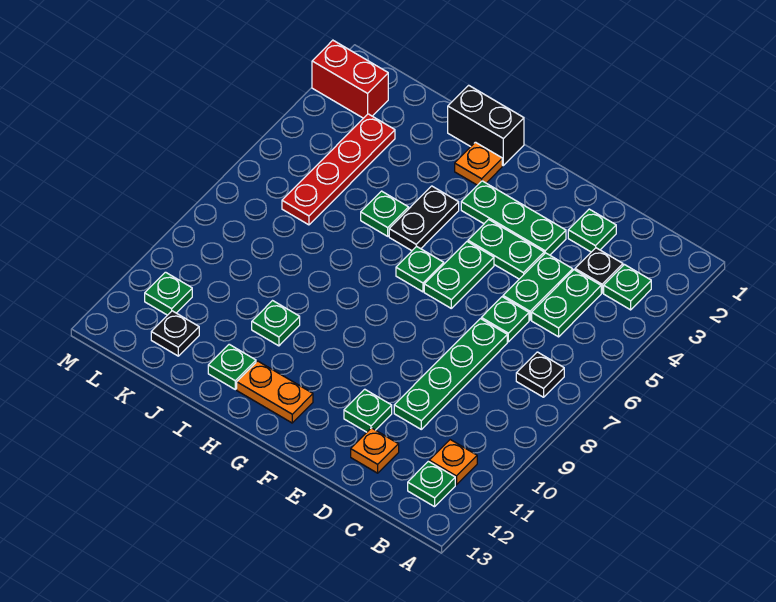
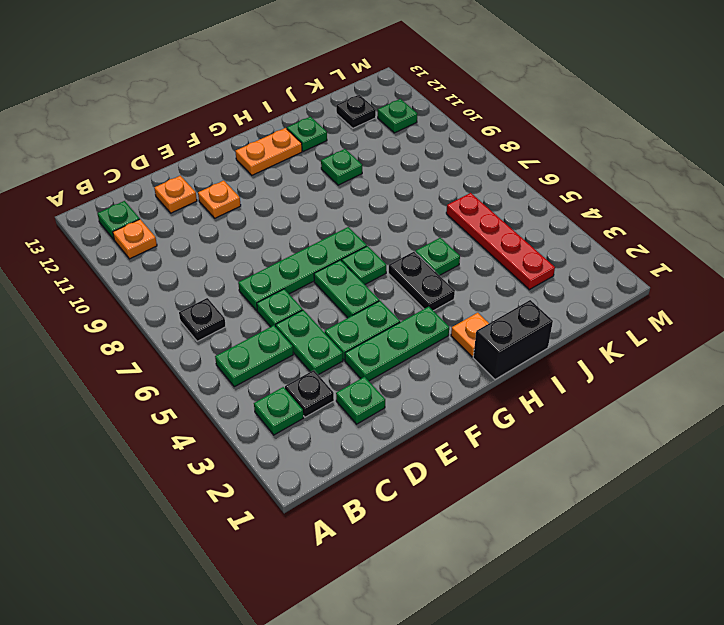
green 1x2 plate [532,270,601,337] -> green 1x2 plate turned to [215,325,293,387]
green 1x4 plate [394,319,507,429] -> green 1x4 plate turned to [238,227,367,310]
green 1x1 plate [344,389,392,432] -> orange 1x1 plate [198,181,241,218]
red 1x2 brick [312,40,388,118] -> none

